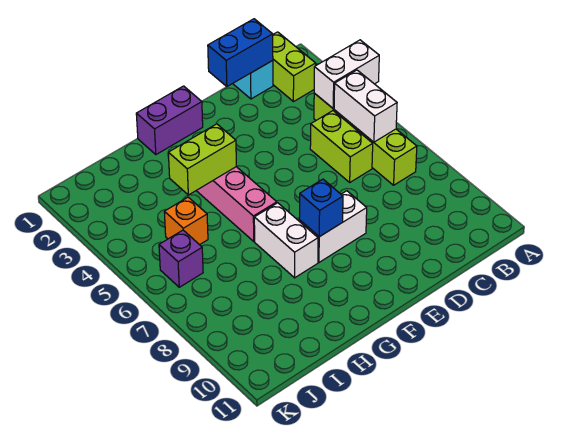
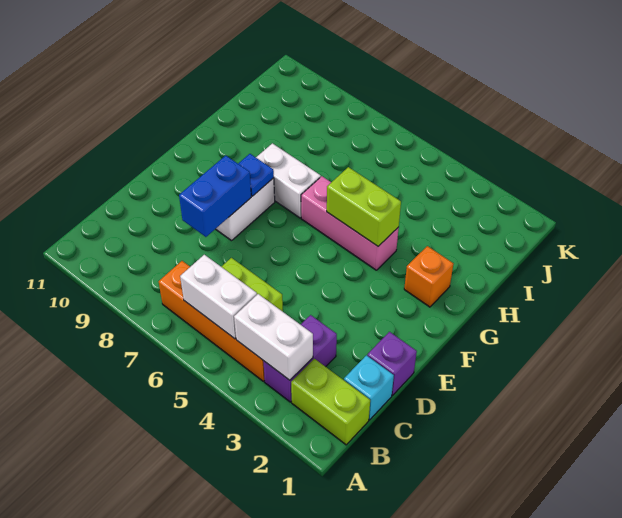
white 1x2 brick [314,40,379,108] -> white 1x2 brick turned to [234,294,313,380]
lime 1x4 brick [314,93,417,185] -> orange 1x4 brick [159,261,265,381]
blue 1x2 brick [208,19,273,87] -> blue 1x2 brick moved to [179,156,251,237]
purple 1x2 brick [136,86,203,155] -> purple 1x2 brick moved to [263,315,337,402]
blue 1x1 brick [299,179,343,237] -> blue 1x1 plate [238,154,274,196]
lime 1x2 brick [168,124,236,195] -> lime 1x2 brick turned to [327,167,401,246]
orange 1x1 brick [164,197,208,245] -> orange 1x1 brick moved to [404,246,453,307]
purple 1x1 brick [159,230,203,287] -> purple 1x1 brick moved to [367,332,417,395]

